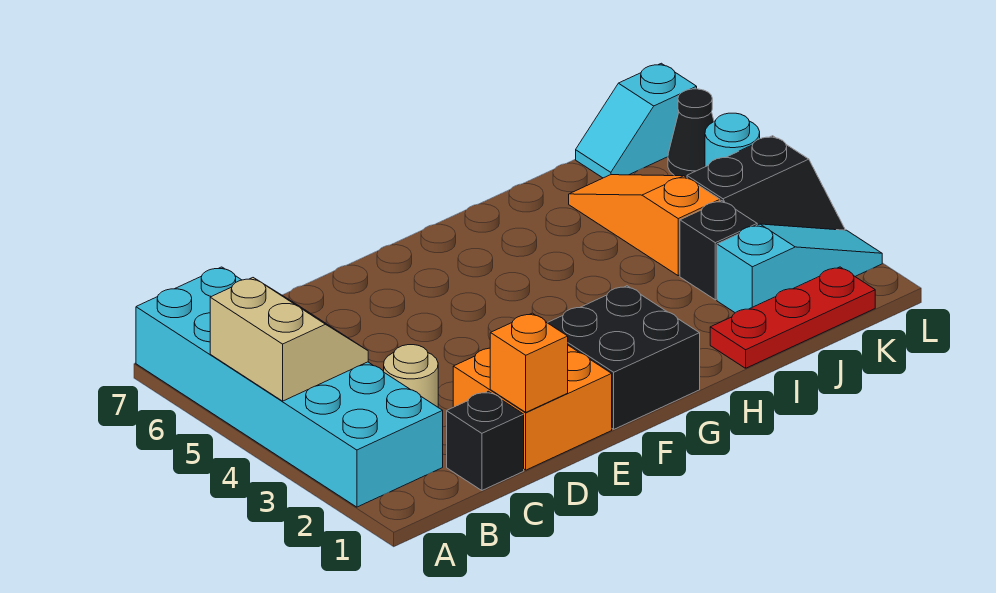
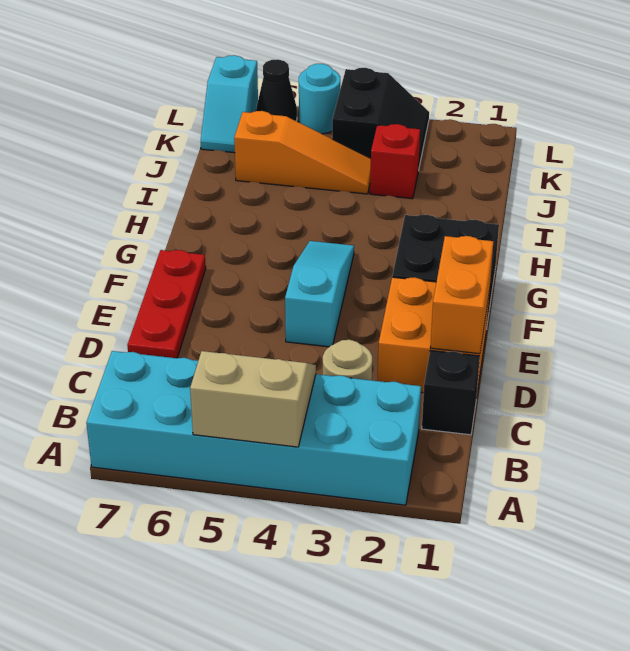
orange 1x1 brick [490,313,568,412] -> orange 1x2 brick [430,236,494,354]
red 1x3 plate [710,267,875,368] -> red 1x3 plate moved to [127,250,206,358]
cyan 1x3 slope [717,224,882,313] -> cyan 1x3 slope moved to [285,241,354,347]
black 1x1 brick [680,201,757,300] -> red 1x1 brick [370,124,420,199]
orange 1x3 slope [569,175,720,276] -> orange 1x3 slope turned to [234,111,371,194]

